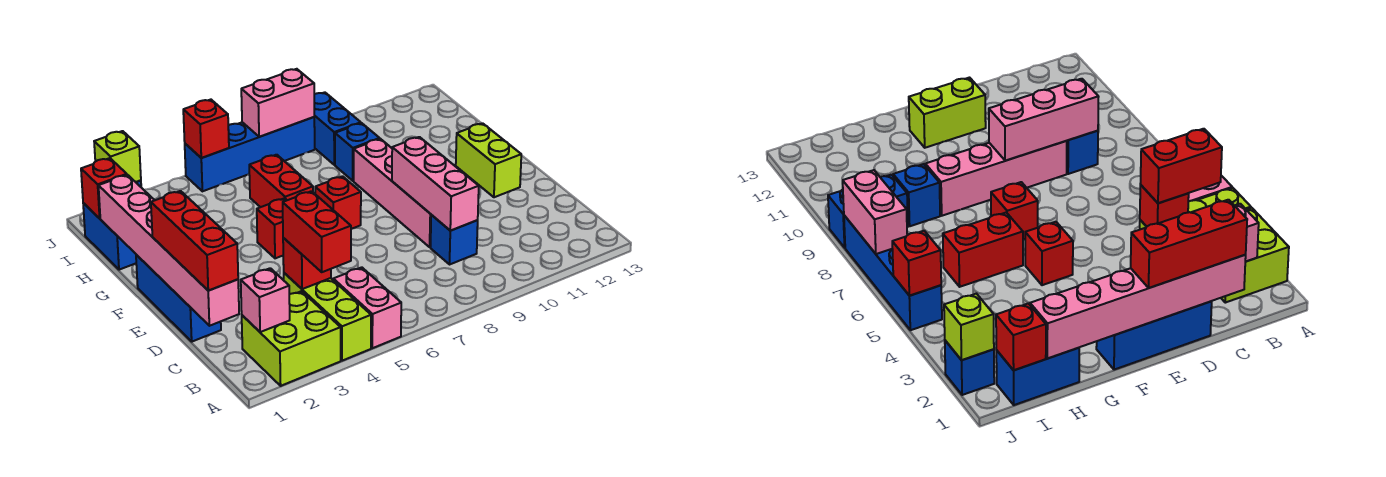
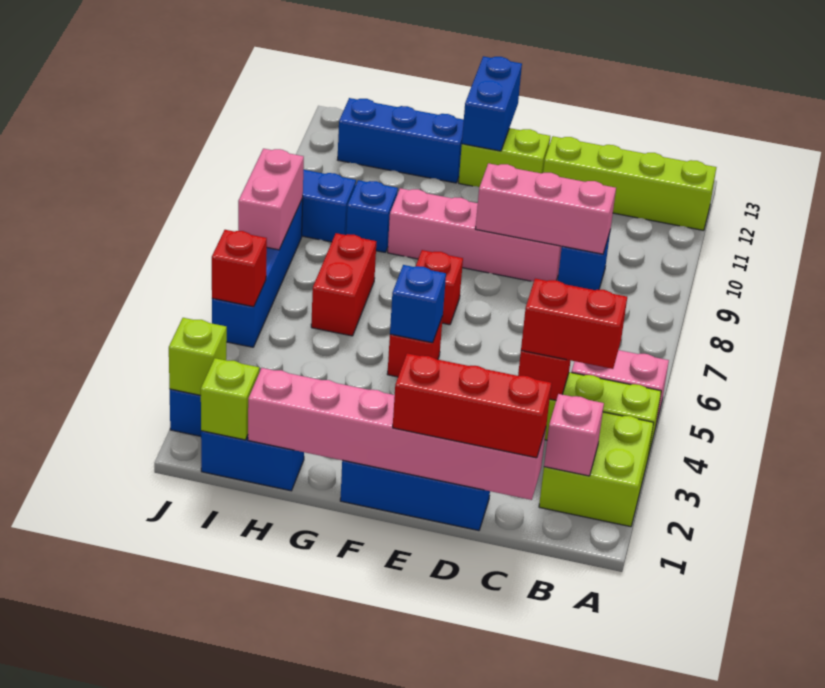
none -> lime 1x4 brick [543,136,716,230]
none -> blue 1x1 brick [390,265,446,343]
none -> blue 1x2 brick [462,56,522,151]
red 1x2 brick [249,155,313,207] -> red 1x2 brick turned to [311,233,376,336]
none -> blue 1x3 brick [338,98,464,183]
red 1x1 brick [81,158,127,218] -> lime 1x1 brick [200,358,259,440]

